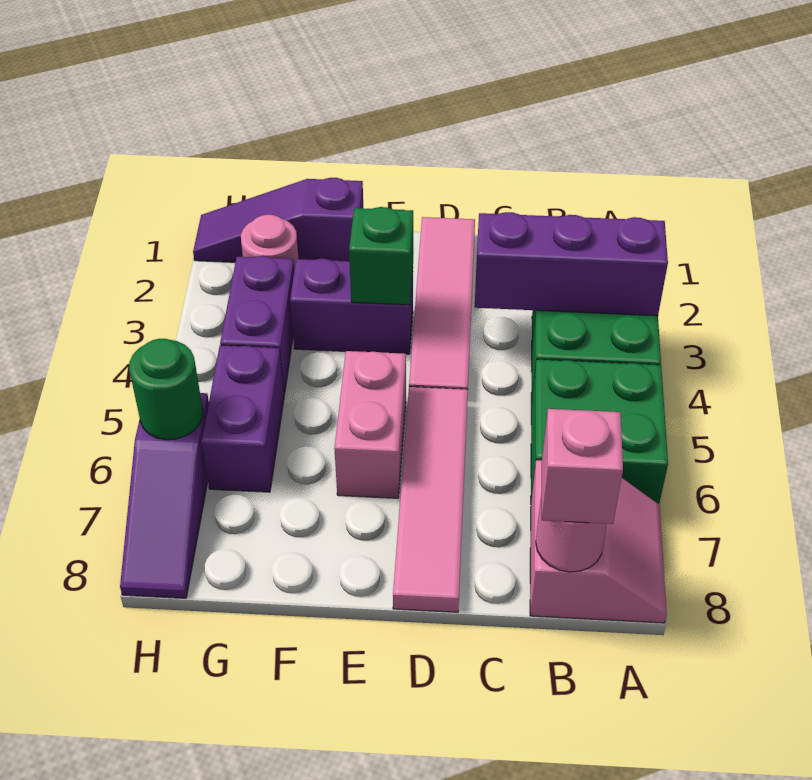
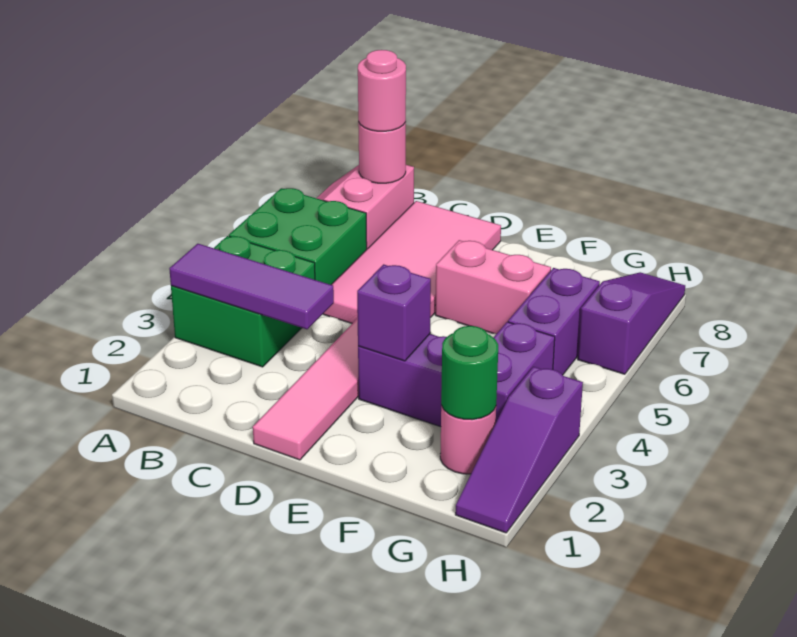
purple 1x3 brick [475,212,668,316] -> purple 1x3 tile [169,244,334,329]
pink 1x1 brick [542,409,623,524] -> pink 1x1 round brick [358,50,406,131]
pink 1x4 tile [393,387,468,612] -> pink 2x4 tile [323,201,501,324]
green 1x1 brick [349,207,413,305] -> purple 1x1 brick [357,264,431,361]
pink 1x2 brick [334,351,406,498] -> pink 1x2 brick turned to [435,240,551,334]
purple 1x3 slope [193,178,363,262] -> purple 1x3 slope turned to [455,367,583,533]
green 1x1 round brick [129,339,203,440] -> green 1x1 round brick moved to [441,326,498,420]

